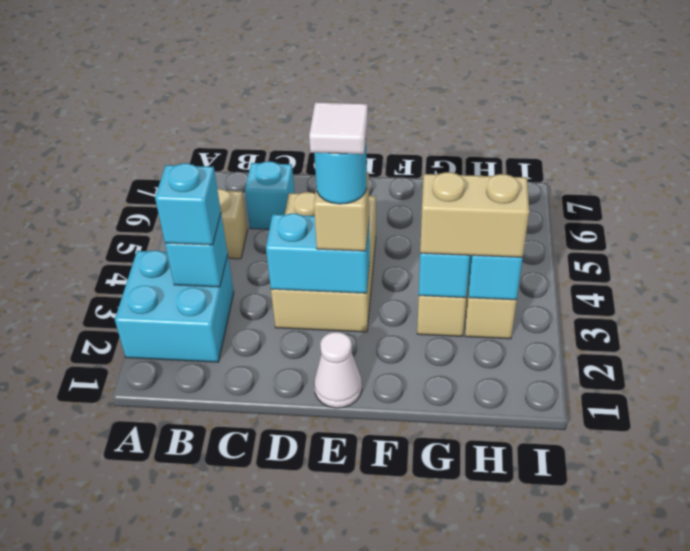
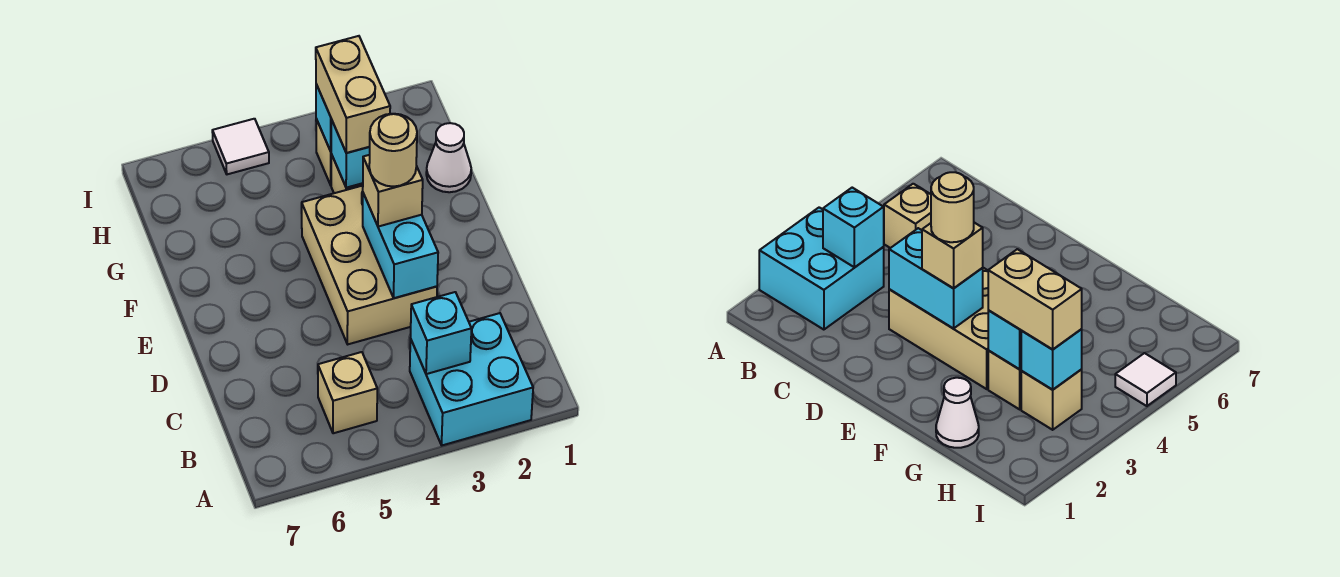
cyan 1x1 brick [155,163,221,245] -> none
cyan 1x1 brick [245,161,294,229] -> none
tan 2x3 brick [271,192,376,332] -> tan 2x3 brick turned to [302,186,437,344]
white 1x1 cone [314,332,362,408] -> white 1x1 cone moved to [426,123,471,192]
cyan 1x1 round brick [314,142,367,204] -> tan 1x1 round brick [369,114,417,187]
white 1x1 tile [309,102,368,154] -> white 1x1 tile moved to [212,119,269,174]

